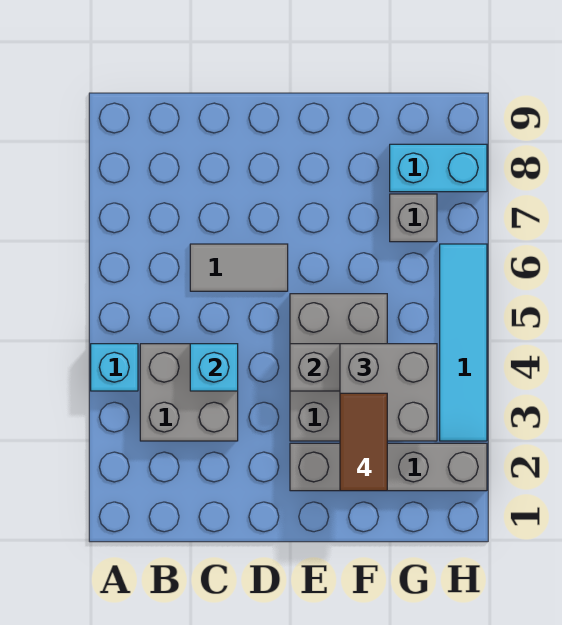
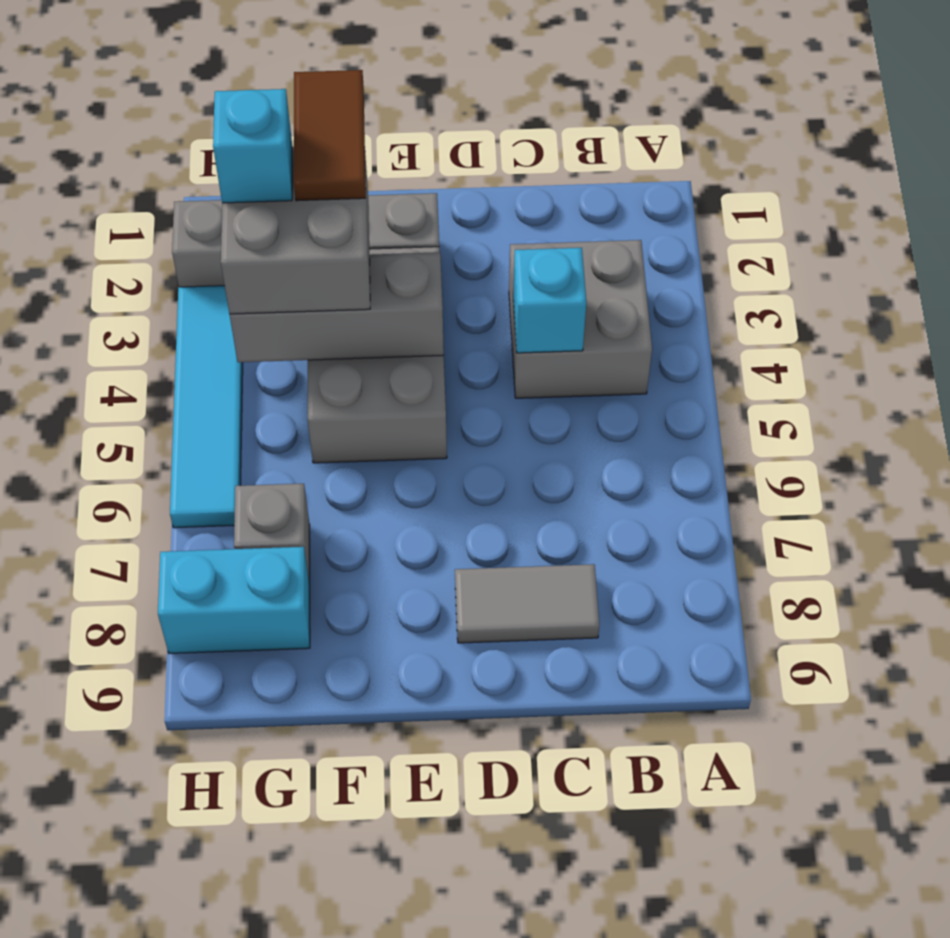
cyan 1x1 brick [91,344,138,391] -> cyan 1x1 brick moved to [213,89,292,203]
grey 1x2 tile [190,244,288,291] -> grey 1x2 tile moved to [455,564,599,643]

